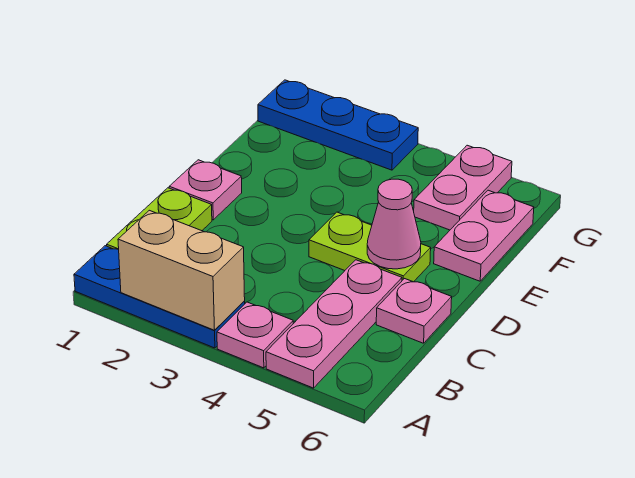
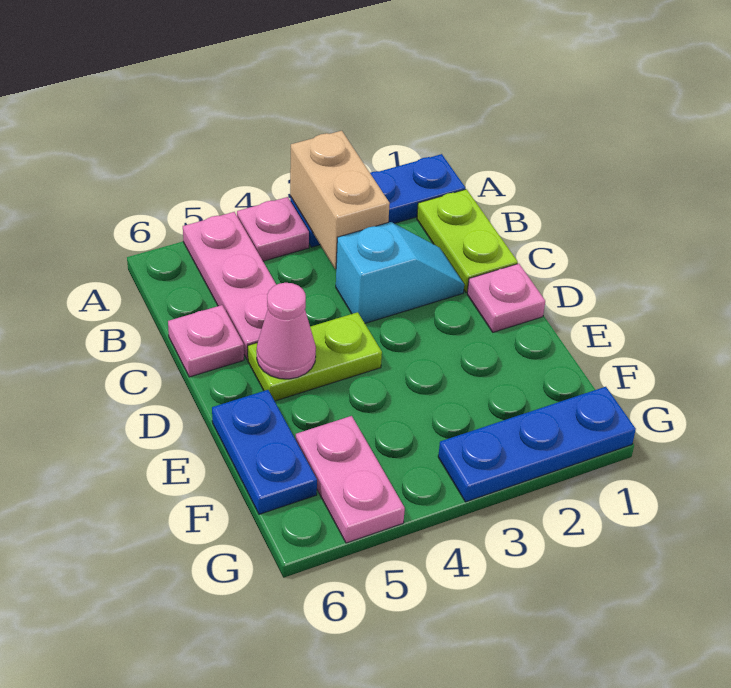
tan 1x2 brick [118,210,245,330] -> tan 1x2 brick turned to [290,131,390,269]
none -> cyan 1x2 slope [336,222,464,323]
pink 1x2 plate [434,190,534,281] -> blue 1x2 plate [212,390,317,514]

